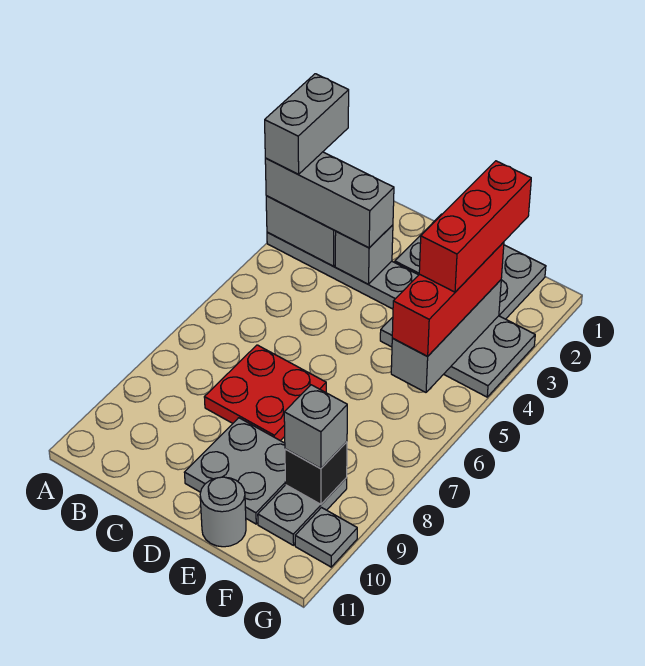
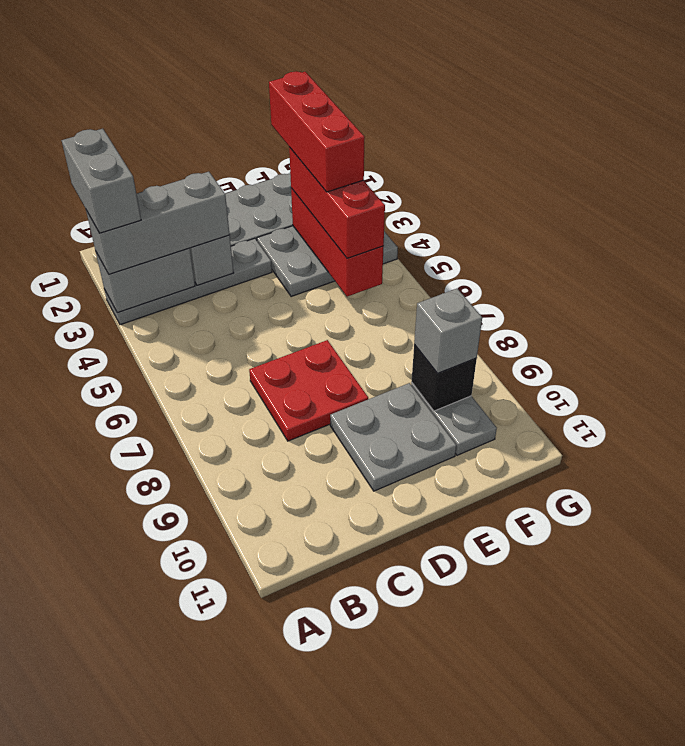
grey 1x1 round brick [200,477,246,547] -> none
grey 1x3 brick [391,280,501,392] -> red 1x3 brick [291,188,384,297]
grey 1x1 plate [295,508,357,567] -> none

